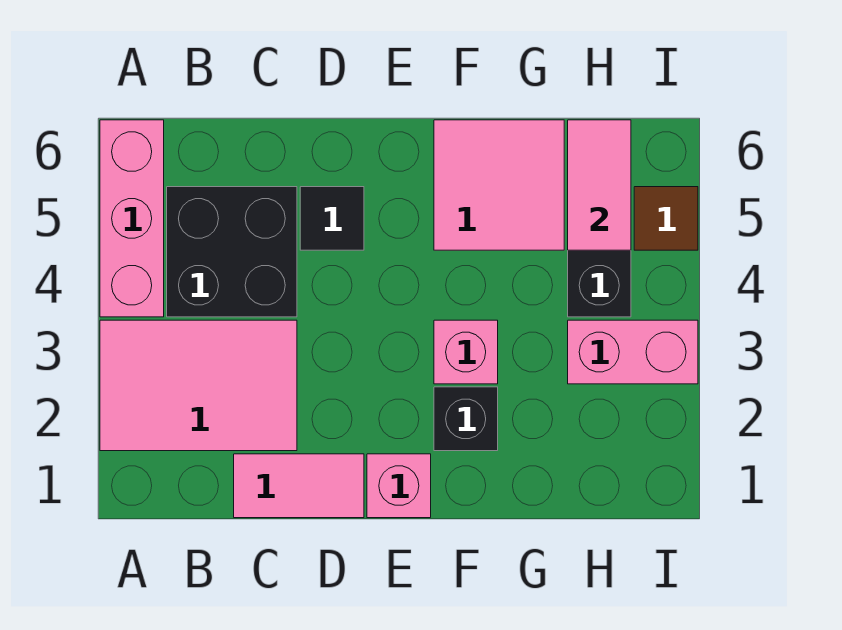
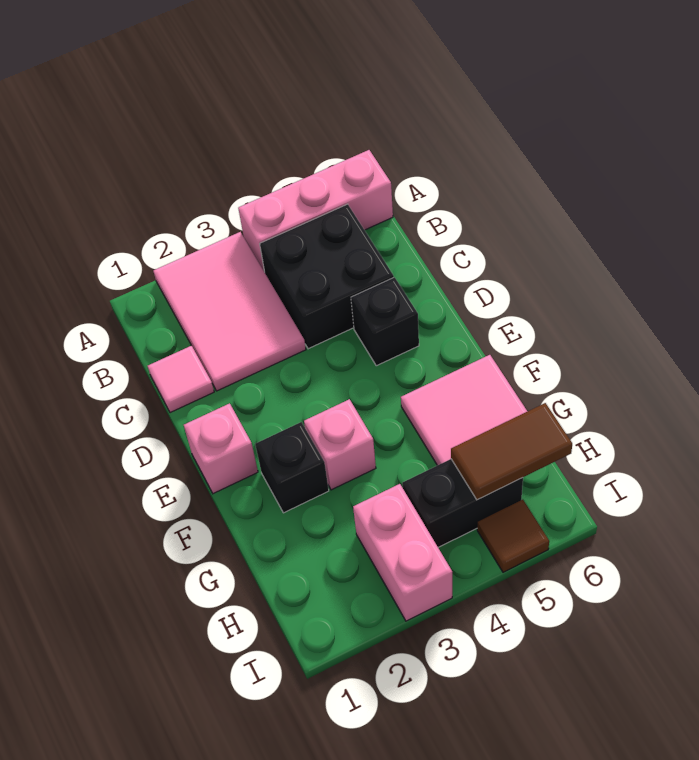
pink 1x2 tile [234,454,364,518] -> pink 1x1 tile [148,346,214,413]
black 1x1 tile [300,187,364,250] -> black 1x1 brick [351,277,419,366]
pink 1x2 tile [568,120,631,250] -> brown 1x2 tile [451,403,572,500]

